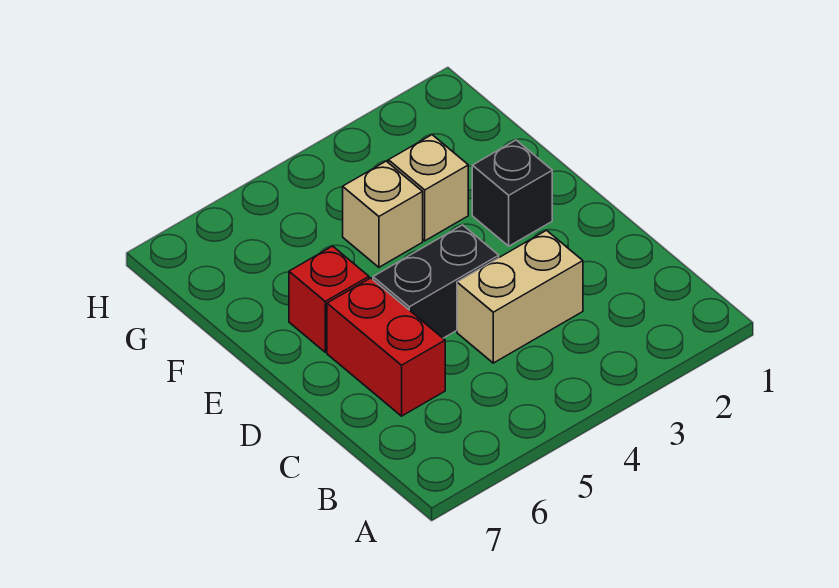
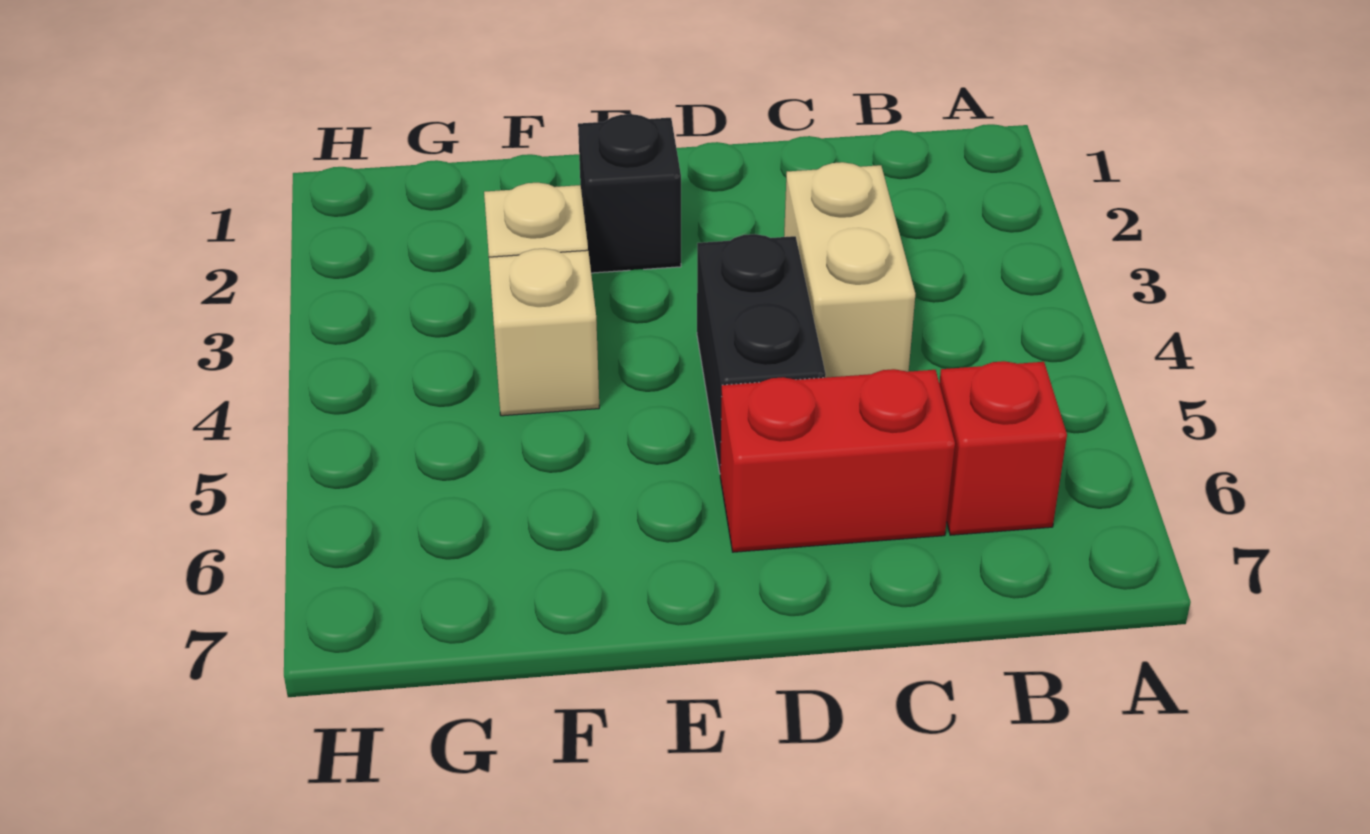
red 1x1 brick [289,246,369,352] -> red 1x1 brick moved to [939,361,1067,535]

